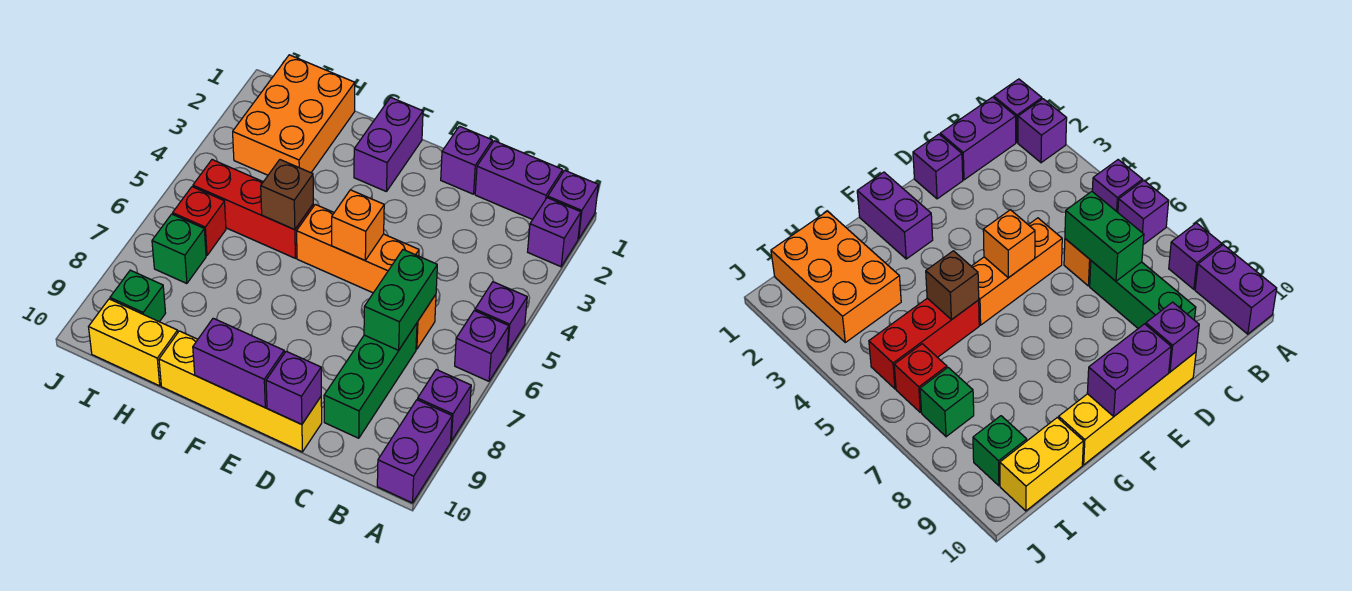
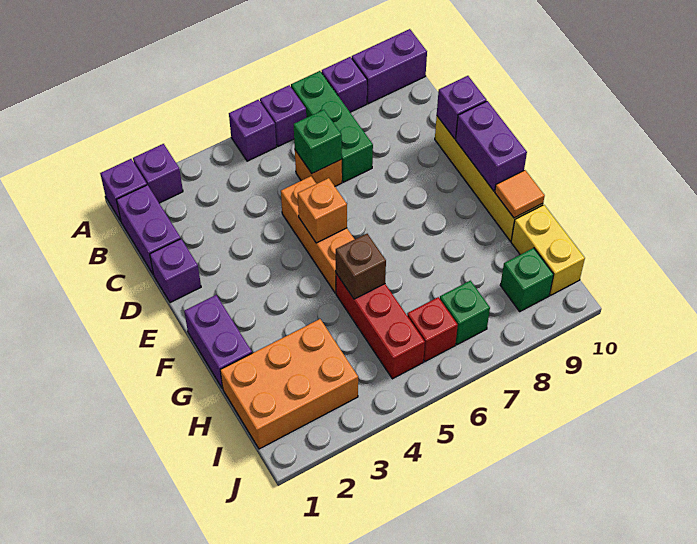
green 1x2 brick [364,250,437,350] -> green 1x1 brick [294,110,342,173]
green 1x3 brick [324,323,417,438] -> green 1x3 brick turned to [291,71,373,182]
purple 1x2 brick [354,97,423,192] -> purple 1x2 brick turned to [184,295,252,389]
none -> orange 1x1 tile [495,170,545,218]

